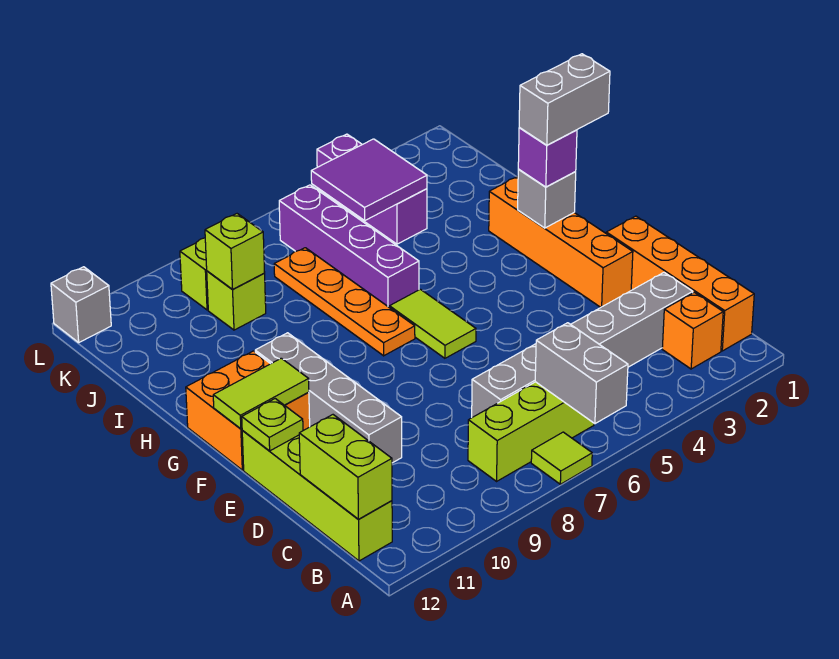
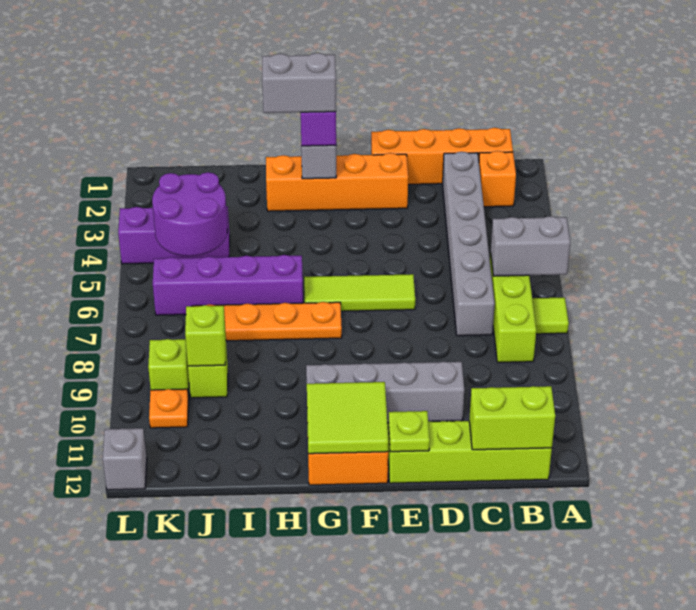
lime 1x2 tile [389,289,476,358] -> lime 1x3 tile [304,274,415,311]
lime 1x2 tile [213,358,309,429] -> lime 2x2 tile [307,382,388,454]
grey 1x2 brick [519,54,610,145] -> grey 1x2 brick turned to [262,53,336,113]
purple 2x2 tile [311,139,427,220] -> purple 2x2 round brick [152,172,227,256]
none -> orange 1x1 plate [149,389,189,428]

